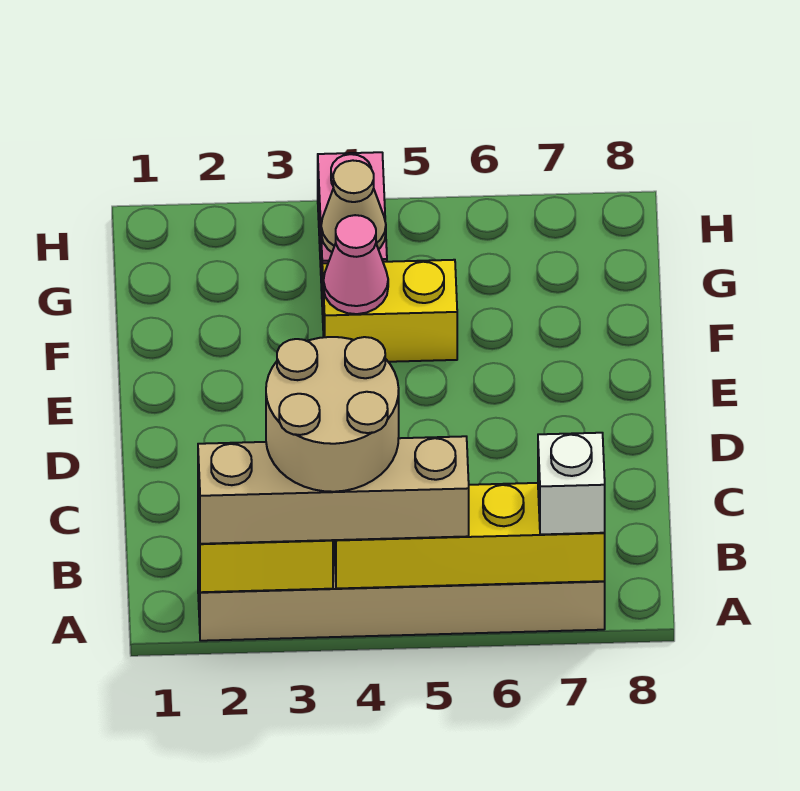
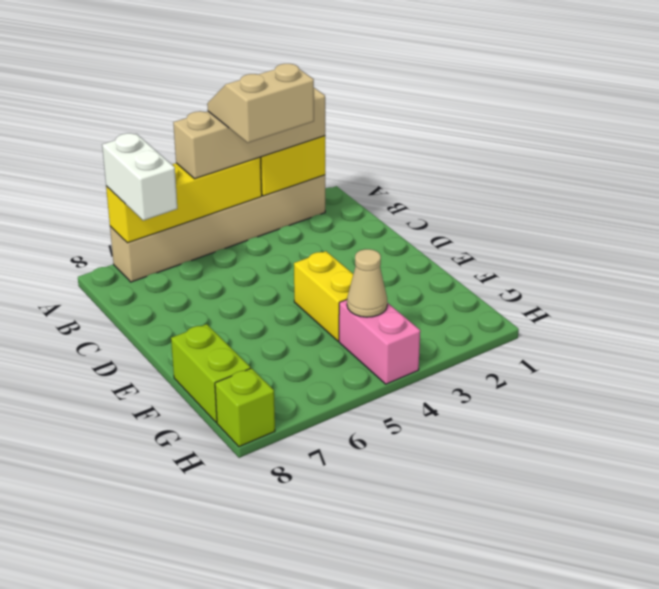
tan 2x2 round brick [266,337,399,492] -> tan 2x2 slope [207,64,314,143]
white 1x1 brick [538,433,605,534] -> white 1x2 brick [102,133,177,221]
yellow 1x2 brick [322,260,457,362] -> yellow 1x2 brick turned to [294,251,353,341]
pink 1x1 cone [323,215,388,314] -> none
none -> lime 1x2 brick [171,324,251,423]
none -> lime 1x1 brick [215,368,275,447]

